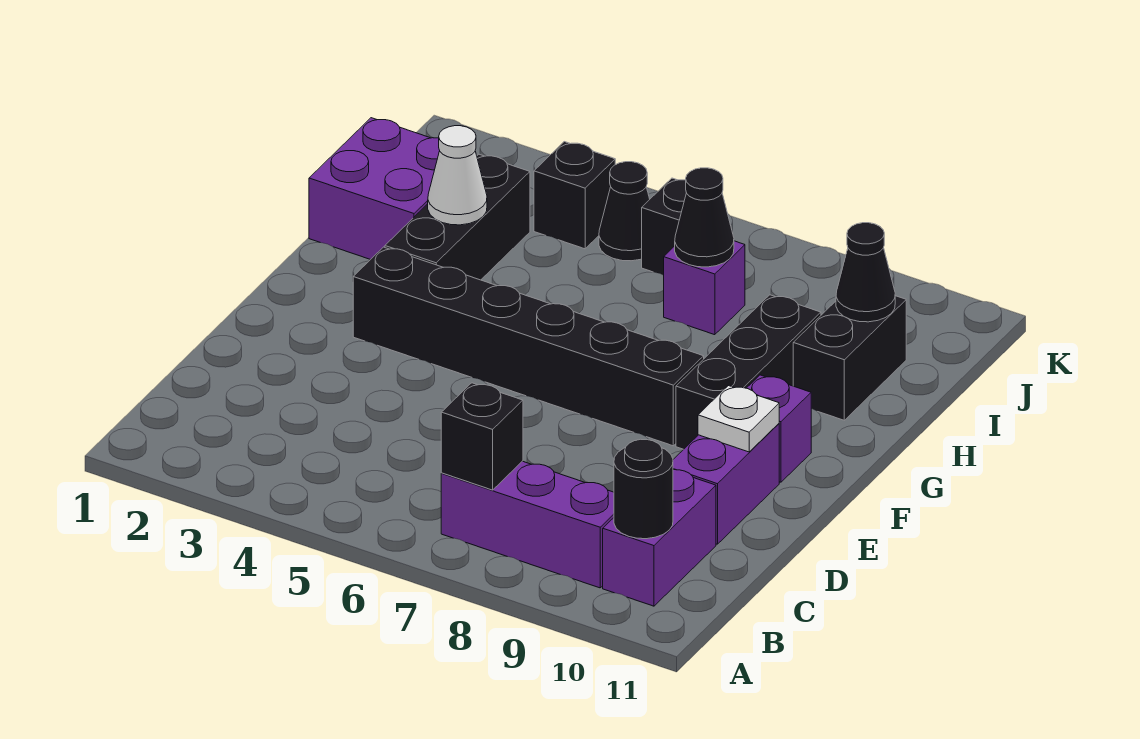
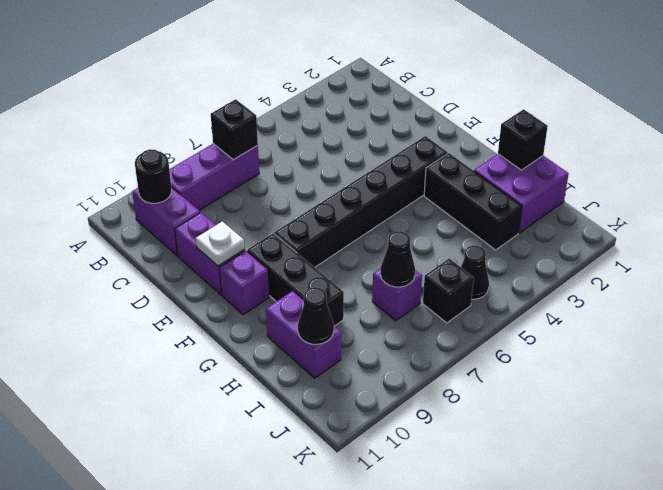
white 1x1 cone [428,126,487,225] -> none
black 1x2 brick [793,296,906,420] -> purple 1x2 brick [266,291,341,378]
black 1x1 brick [534,142,615,249] -> black 1x1 brick moved to [498,109,548,170]

